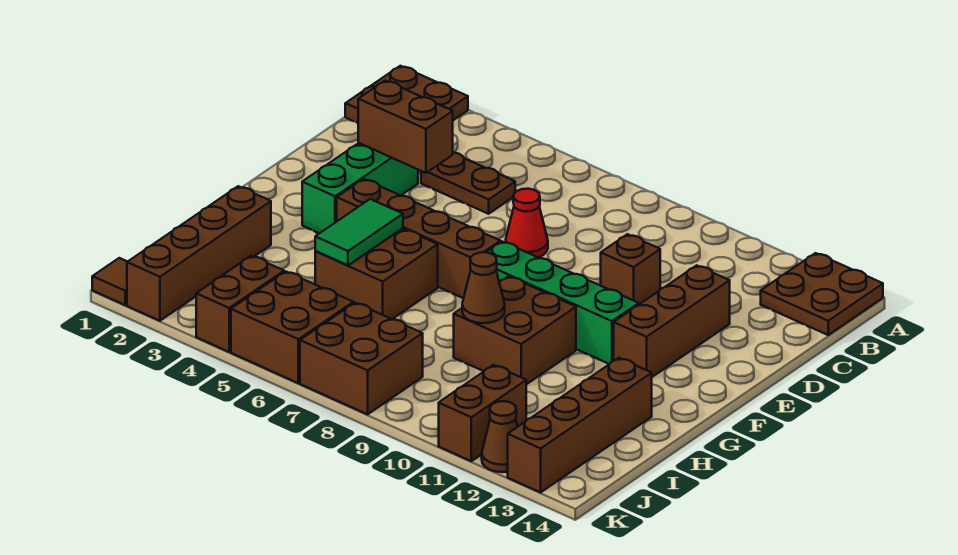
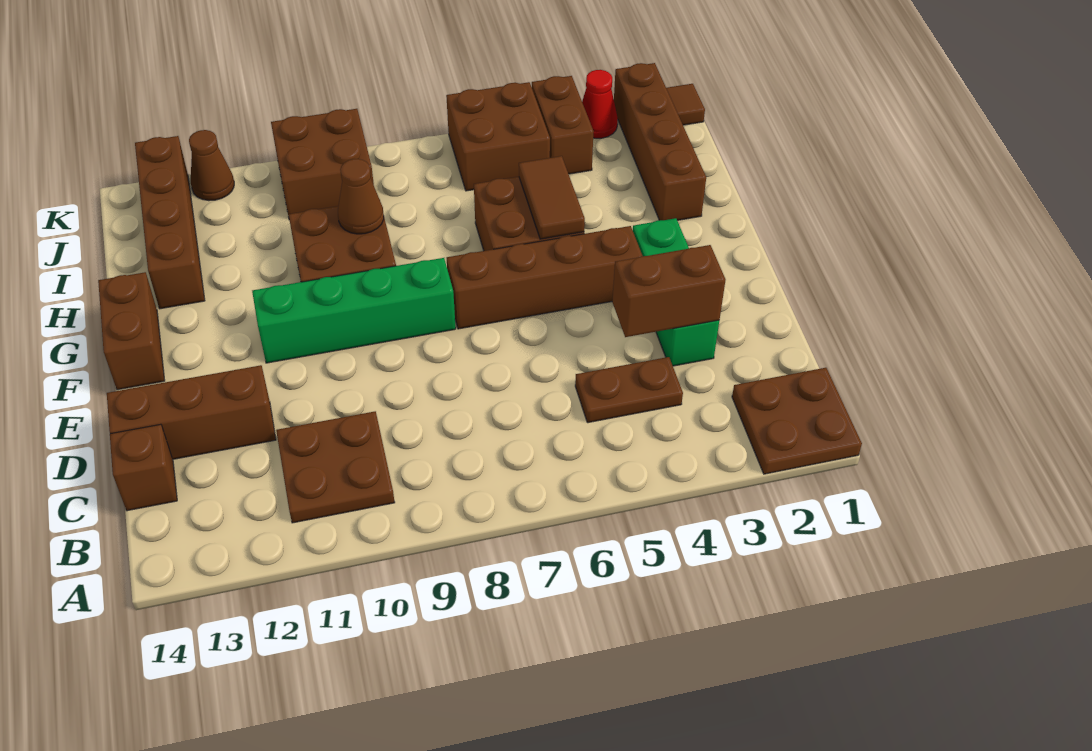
brown 2x2 plate [761,253,883,335] -> brown 2x2 plate moved to [276,411,395,523]
red 1x1 cone [506,189,548,258] -> red 1x1 cone moved to [582,70,618,138]
brown 1x1 brick [601,234,660,304] -> brown 1x1 brick moved to [110,424,177,511]
brown 1x3 brick [614,265,730,377] -> brown 1x3 brick turned to [107,365,276,459]
green 1x2 tile [315,199,403,265] -> brown 1x2 tile [519,156,585,239]
brown 2x2 brick [300,303,423,414] -> brown 2x2 brick moved to [271,109,374,217]
brown 1x2 brick [439,365,526,461] -> brown 1x2 brick moved to [98,272,165,390]

